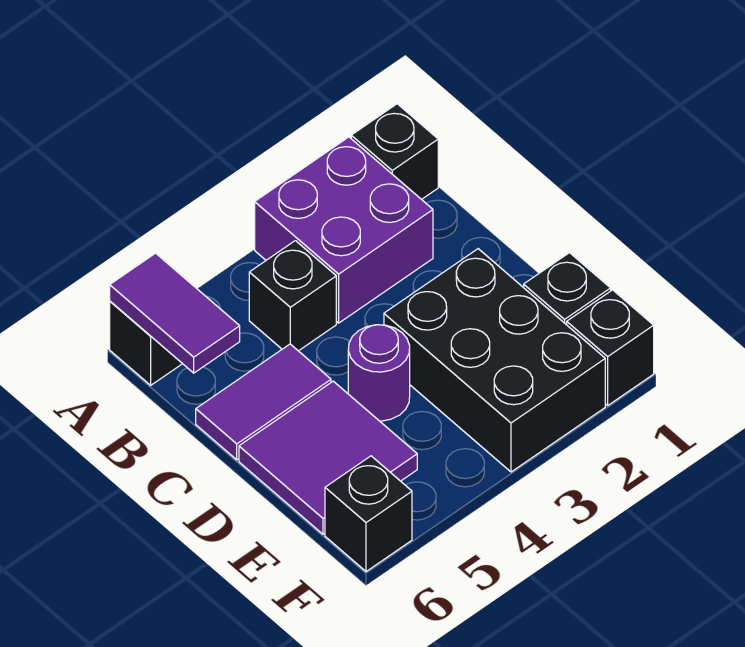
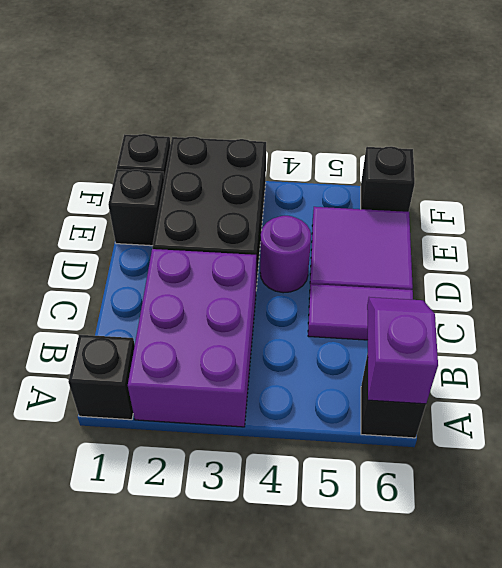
purple 2x2 brick [255,137,433,323] -> purple 2x3 brick [128,249,256,427]
purple 1x2 tile [110,253,240,373] -> purple 1x2 slope [367,297,438,404]
black 1x1 brick [249,241,336,351] -> none

